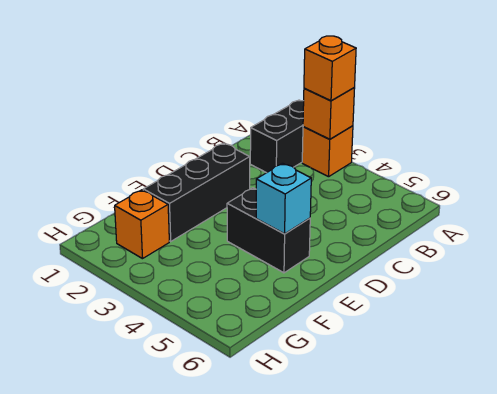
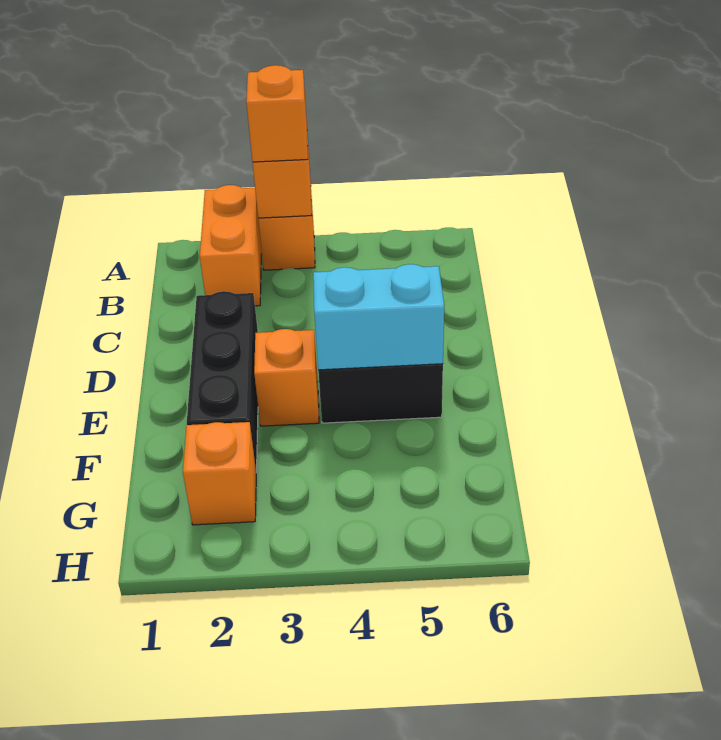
black 1x2 brick [250,100,304,173] -> orange 1x2 brick [200,185,261,306]
none -> orange 1x1 brick [254,329,319,426]
cyan 1x1 brick [256,163,311,234] -> cyan 1x2 brick [313,264,444,370]

